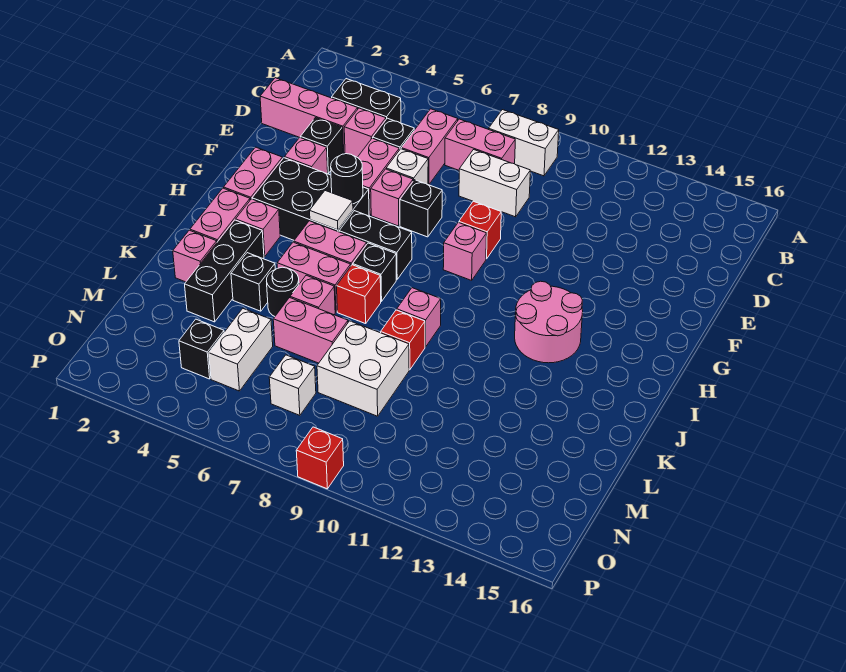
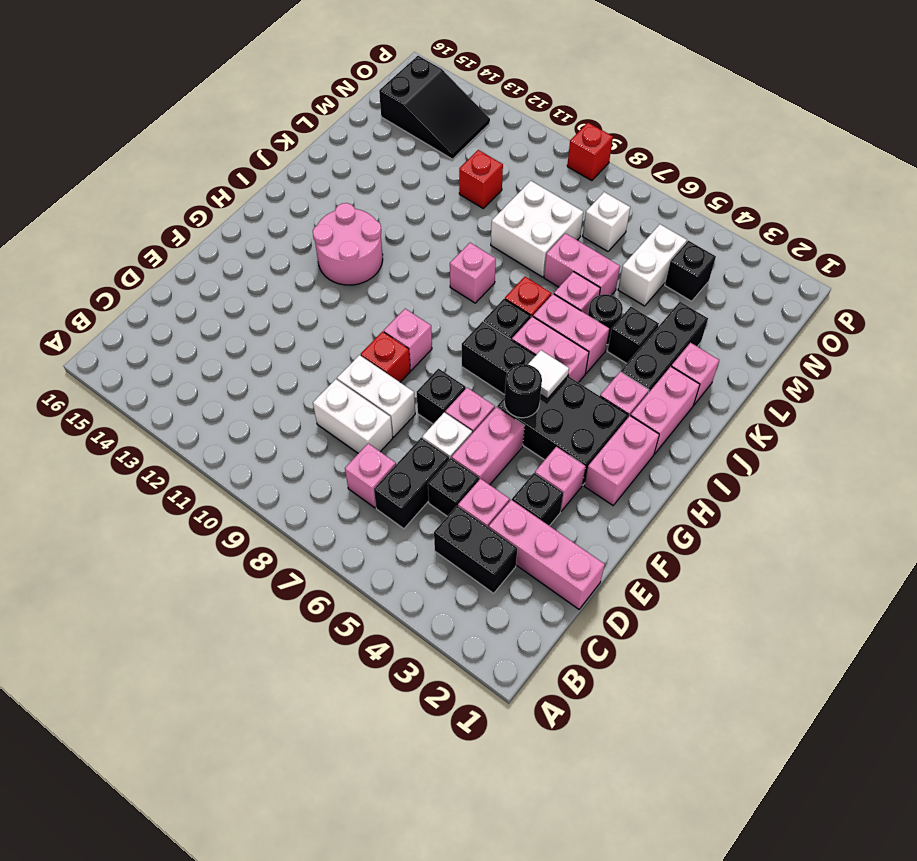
white 1x2 brick [489,110,559,176] -> white 1x2 brick moved to [337,355,415,437]
pink 1x2 brick [401,109,458,185] -> black 1x2 brick [374,438,449,529]
pink 1x2 brick [445,119,515,170] -> pink 1x1 brick [345,443,396,508]
red 1x1 brick [381,310,425,370] -> red 1x1 brick moved to [459,150,503,208]
none -> black 2x3 slope [379,56,490,159]

